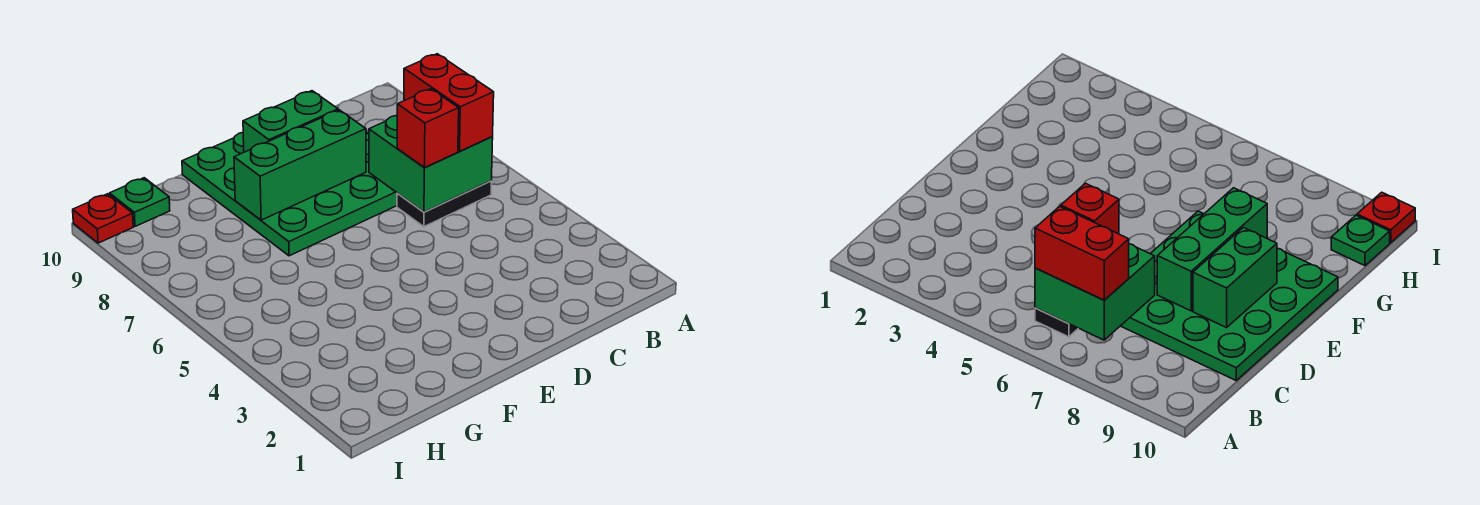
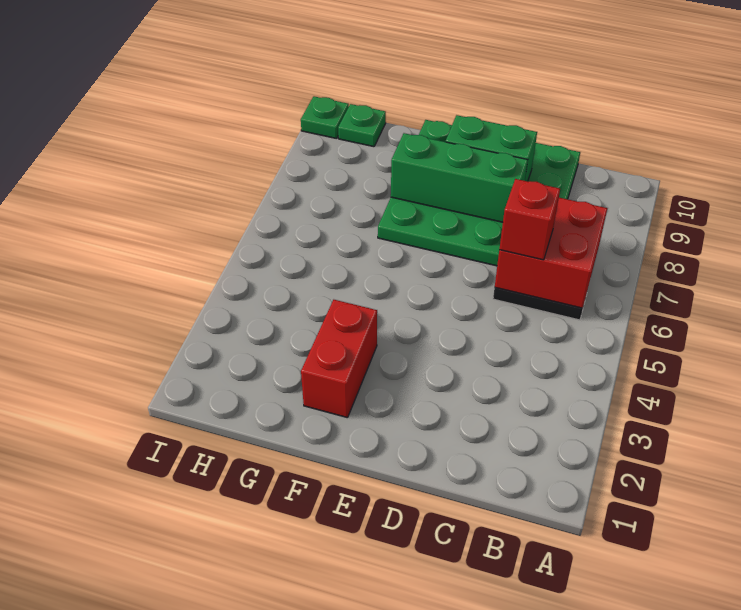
green 2x2 brick [369,115,493,212] -> red 2x2 brick [495,198,608,308]
red 1x2 brick [404,54,494,151] -> red 1x2 brick moved to [301,300,377,418]
red 1x1 plate [73,194,133,243] -> green 1x1 plate [301,96,349,139]

